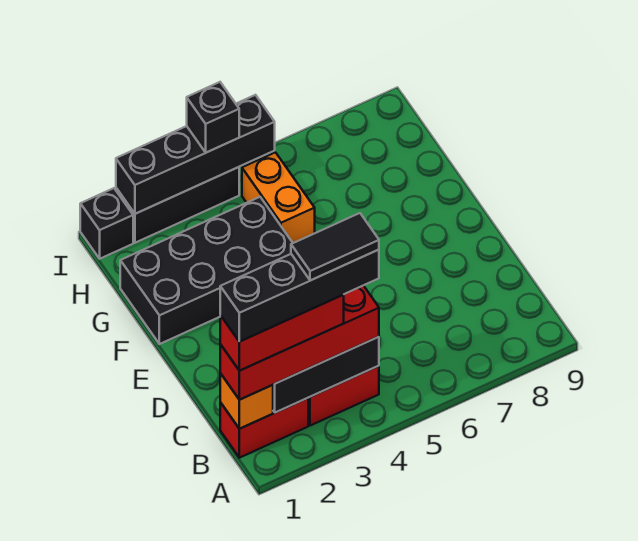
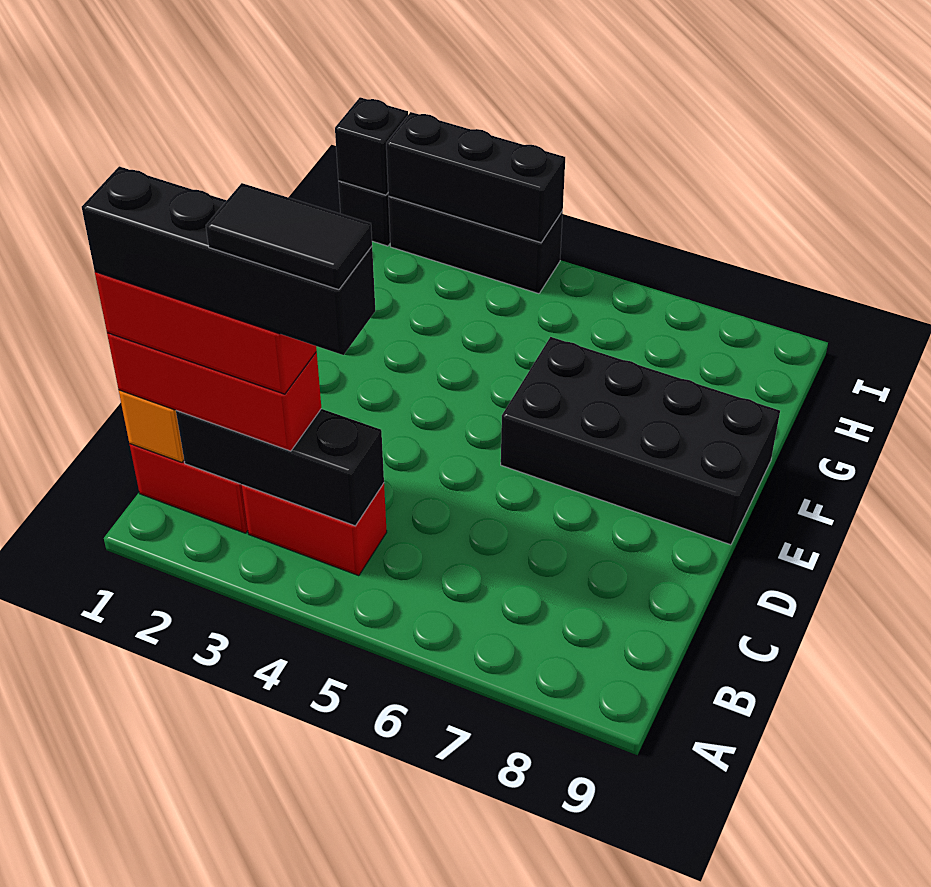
red 1x4 brick [220,286,379,400] -> red 1x3 brick [107,333,321,451]
black 2x4 brick [120,197,293,344] -> black 2x4 brick moved to [501,337,780,545]
orange 1x2 brick [242,152,315,243] -> none
black 1x4 brick [116,95,275,214] -> black 1x3 brick [386,112,565,243]
black 1x1 brick [187,82,239,153] -> black 1x1 brick moved to [335,97,408,195]

